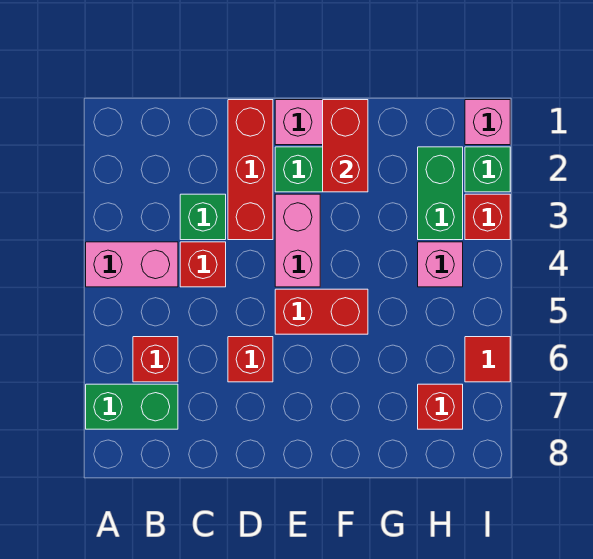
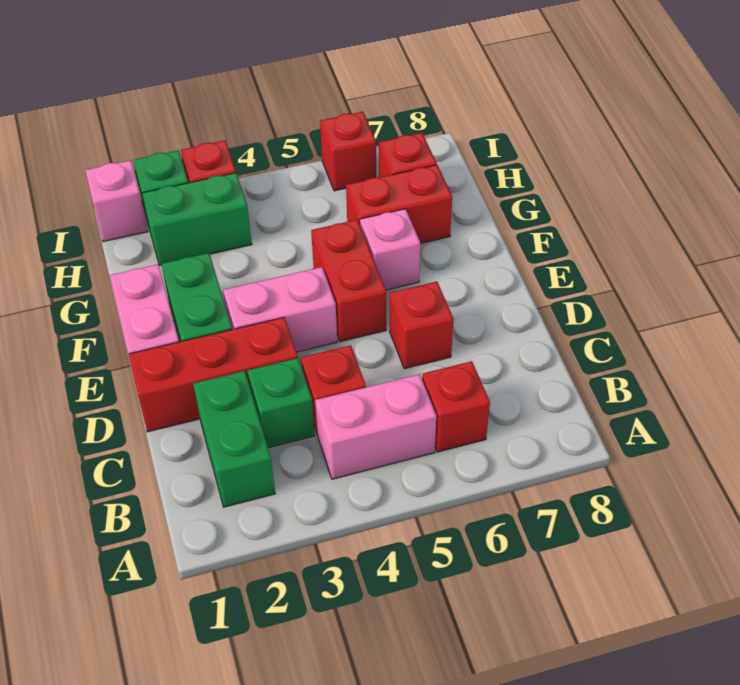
pink 1x2 brick [86,242,178,287] -> pink 1x2 brick turned to [315,374,436,479]
green 1x2 brick [86,384,178,429] -> green 1x2 brick moved to [193,371,275,507]
red 1x2 brick [323,100,368,192] -> red 1x2 brick moved to [346,165,452,244]
pink 1x1 brick [418,242,463,287] -> pink 1x1 brick moved to [360,209,420,290]
red 1x1 tile [465,337,510,382] -> red 1x1 brick [320,112,376,191]

